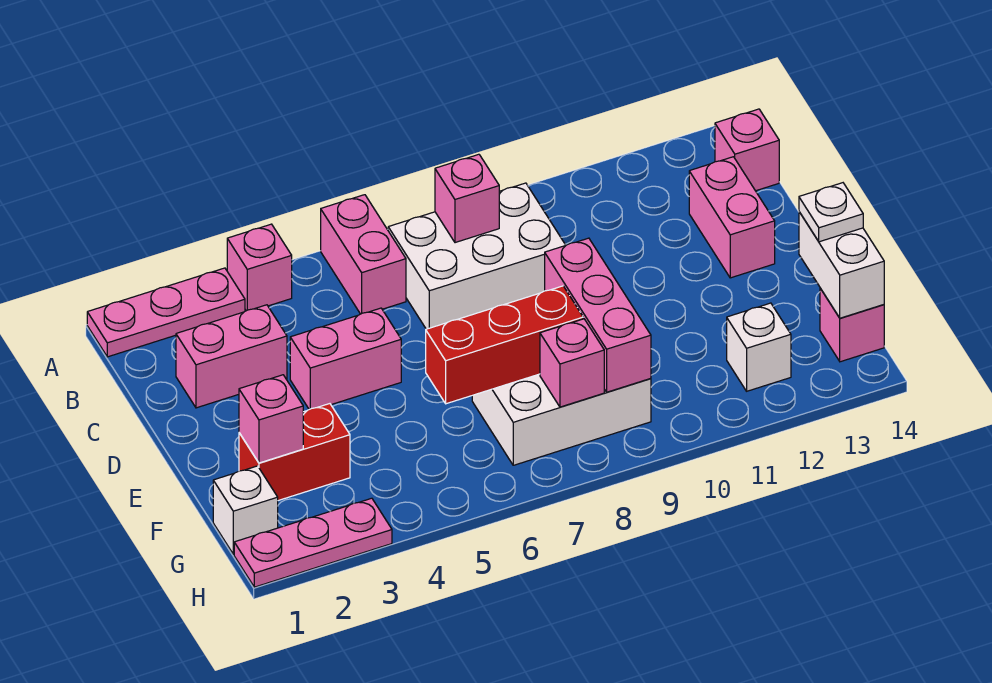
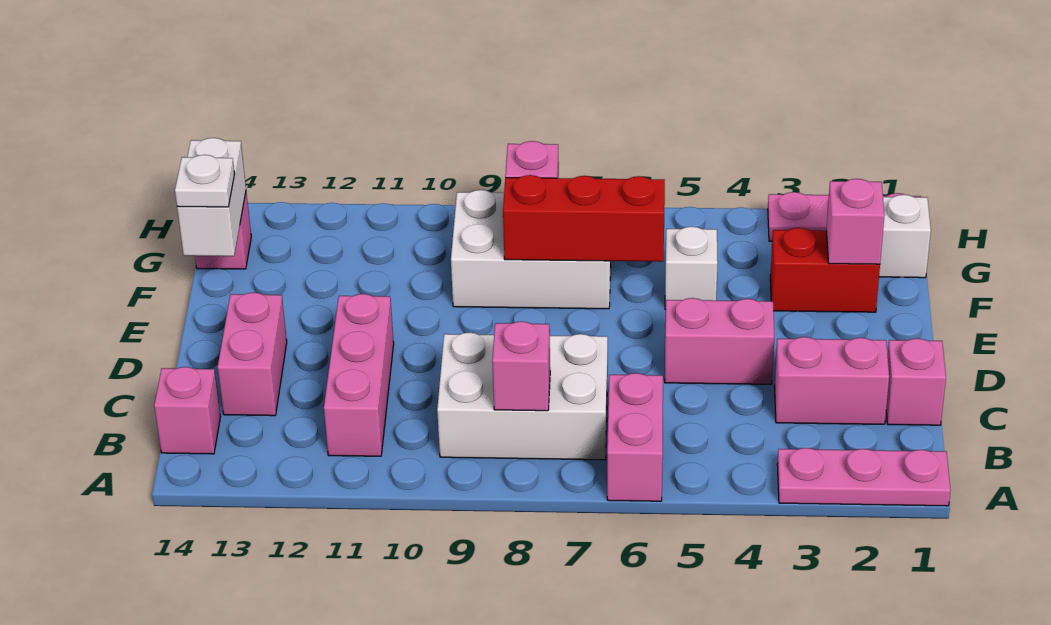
pink 1x1 brick [227,224,292,311] -> pink 1x1 brick moved to [886,338,946,425]
pink 1x3 brick [545,238,651,392] -> pink 1x3 brick moved to [324,294,394,456]
white 1x1 brick [727,303,791,391] -> white 1x1 brick moved to [665,227,718,310]

